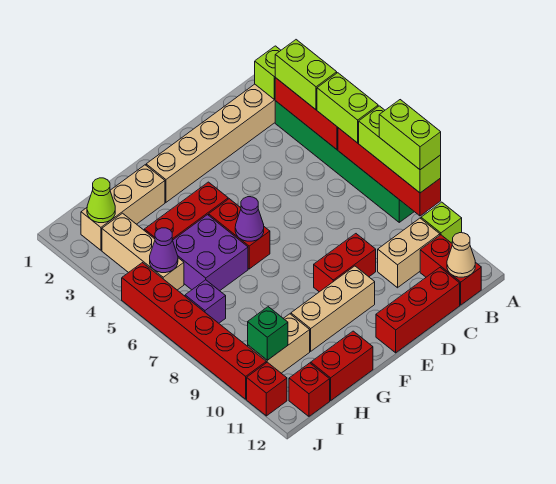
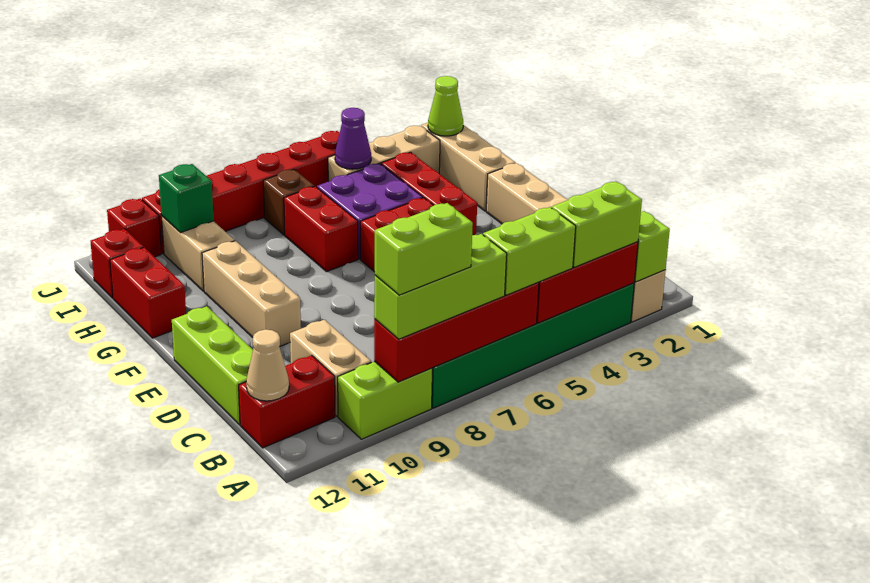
lime 1x1 brick [421,202,462,243] -> lime 1x2 brick [338,361,432,439]
red 1x3 brick [376,268,460,353] -> lime 1x3 brick [172,306,253,425]
red 1x2 brick [314,234,376,292] -> red 1x2 brick moved to [284,186,358,272]
purple 1x1 cone [235,197,264,241] -> none
purple 1x1 brick [185,280,226,323] -> brown 1x1 brick [263,169,314,235]

